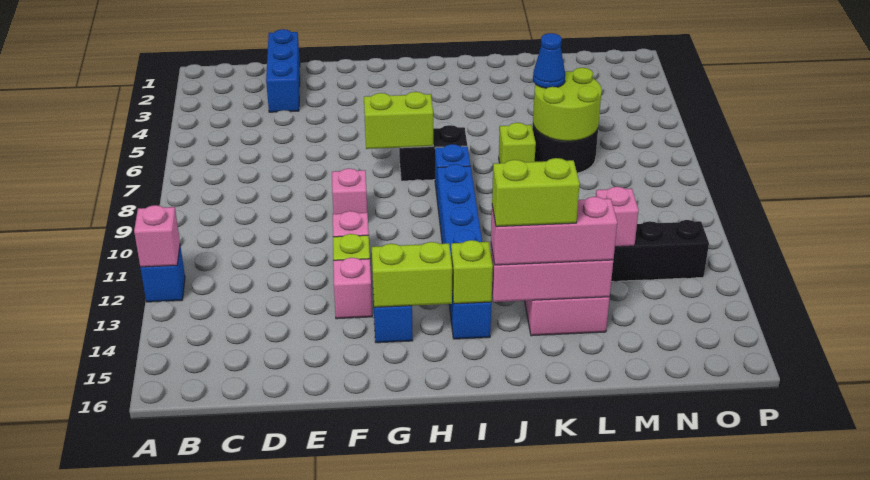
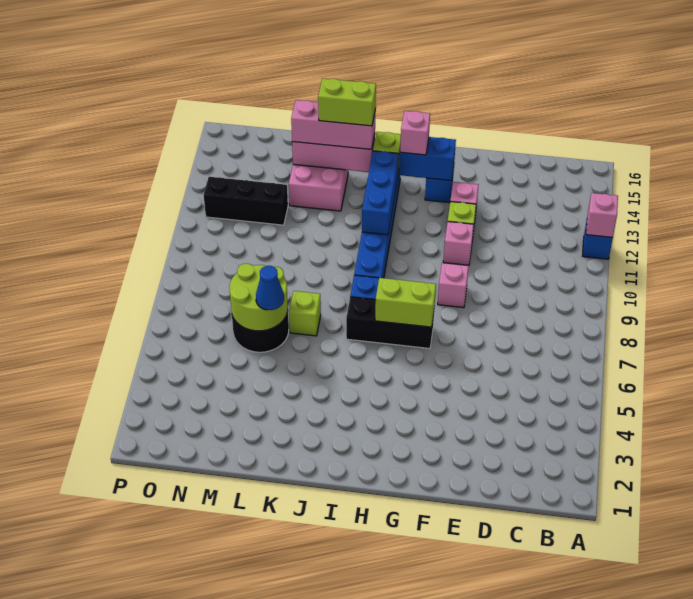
blue 1x3 brick [266,29,300,112] -> blue 1x3 brick moved to [362,151,399,235]
lime 1x2 brick [372,242,452,307] -> blue 1x2 brick [399,137,456,181]
black 1x2 brick [399,125,467,181] -> black 1x3 brick [346,297,434,349]
pink 1x1 brick [596,187,639,247] -> pink 1x1 brick moved to [400,111,430,155]

